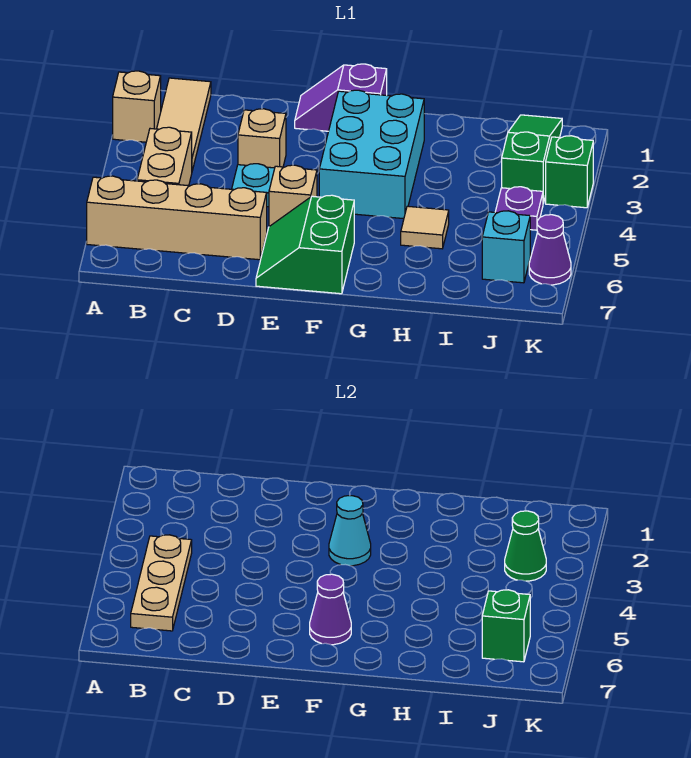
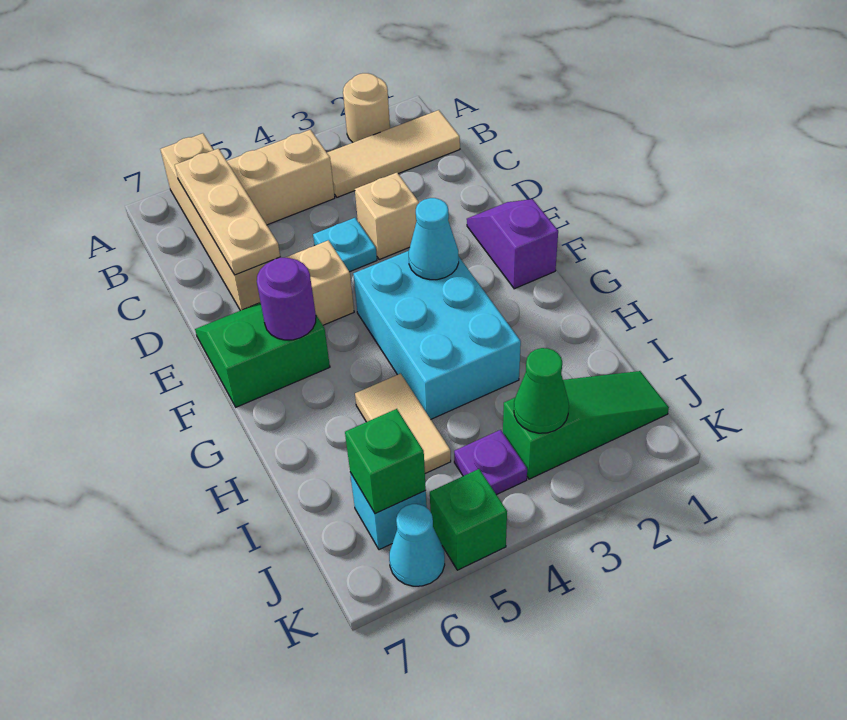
tan 1x1 brick [113,71,161,142] -> tan 1x1 round brick [343,73,390,142]
tan 1x3 plate [131,535,192,631] -> tan 1x3 plate turned to [175,149,280,275]
cyan 2x3 brick [319,90,424,219] -> cyan 2x3 brick turned to [353,251,521,419]
purple 1x1 cone [310,574,351,645] -> purple 1x1 round brick [257,257,316,340]
tan 1x1 tile [401,206,449,249] -> tan 1x2 tile [355,373,451,473]
green 1x1 brick [546,136,593,208] -> green 1x1 brick moved to [430,469,507,570]
purple 1x1 cone [529,215,571,285] -> cyan 1x1 cone [389,504,445,586]

